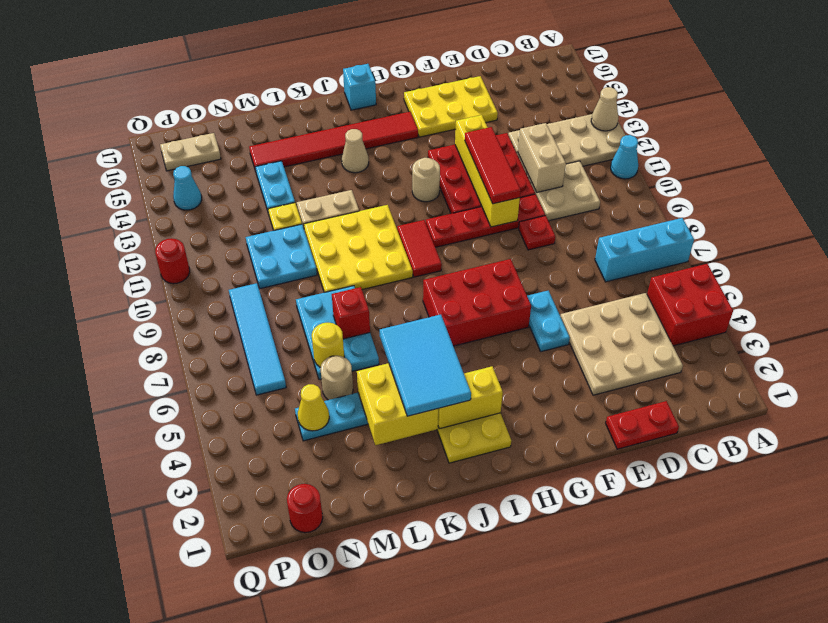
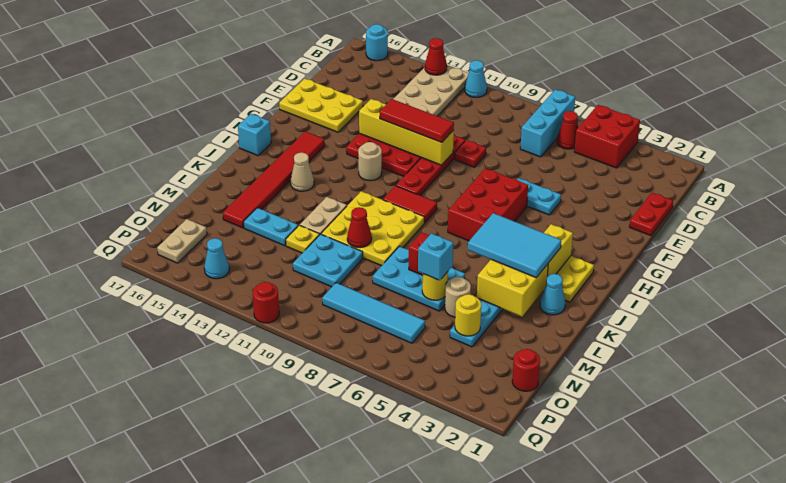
tan 1x1 cone [591,87,618,131] -> red 1x1 cone [425,38,447,75]
none -> cyan 1x1 round brick [366,24,388,61]
none -> red 1x1 cone [557,111,578,149]
tan 3x3 plate [560,293,683,395] -> none
tan 2x2 plate [527,161,600,221] -> none
tan 1x2 brick [518,123,566,192] -> none
yellow 2x3 plate [404,76,498,137] -> yellow 2x3 plate turned to [279,78,363,132]
none -> cyan 1x1 cone [540,274,565,315]
none -> red 1x1 cone [347,207,372,248]
none -> cyan 1x1 brick [418,233,453,280]
yellow 1x1 cone [298,384,329,431] -> yellow 1x1 round brick [455,294,481,336]

